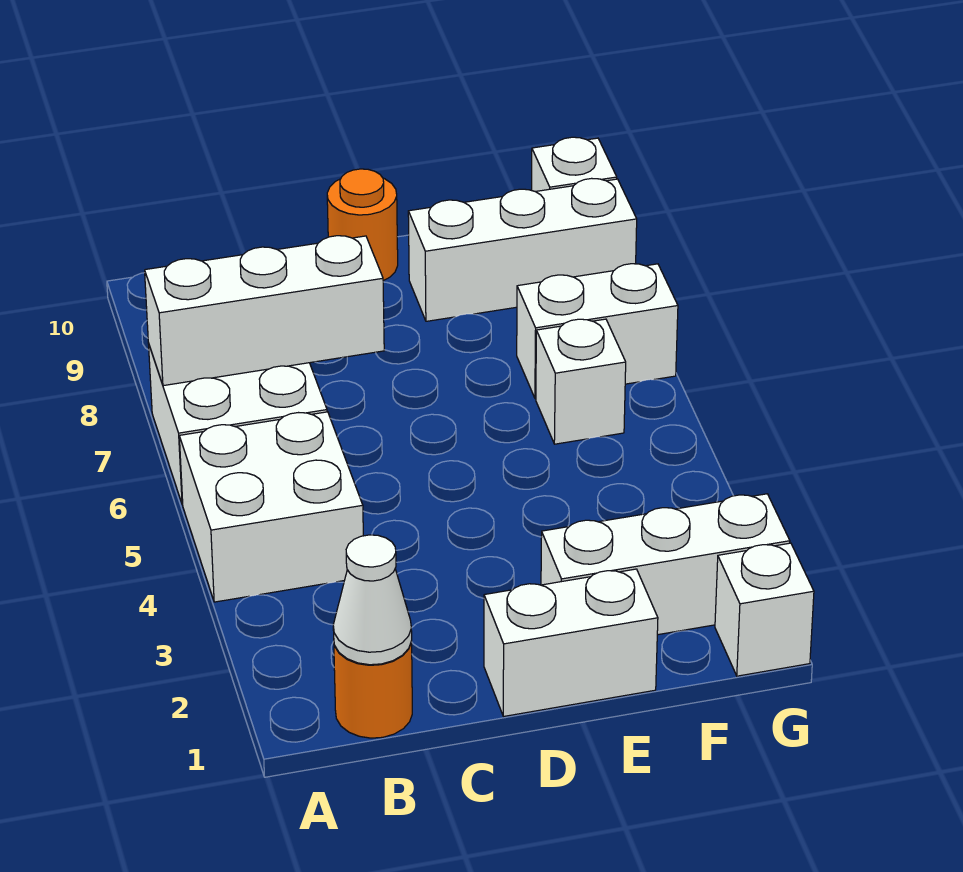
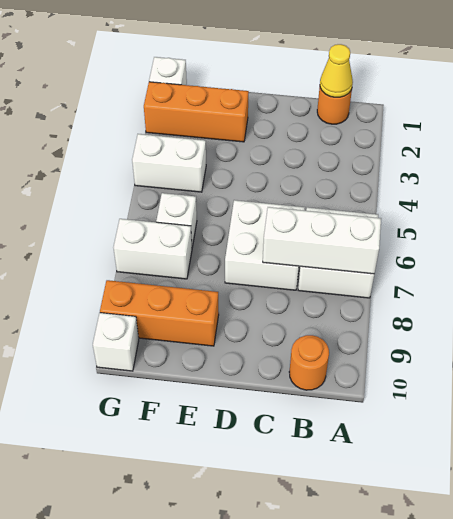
white 2x2 brick [179,412,363,602] -> white 2x2 brick moved to [225,200,305,290]
white 1x1 cone [333,535,412,665] -> yellow 1x1 cone [320,44,353,97]
white 1x2 brick [484,569,658,717] -> white 1x2 brick moved to [132,134,206,192]
orange 1x1 round brick [327,169,398,281] -> orange 1x1 round brick moved to [289,335,329,390]
white 1x3 brick [541,494,790,635] -> orange 1x3 brick [144,82,249,142]
white 1x3 brick [408,178,637,321] -> orange 1x3 brick [100,280,219,346]

